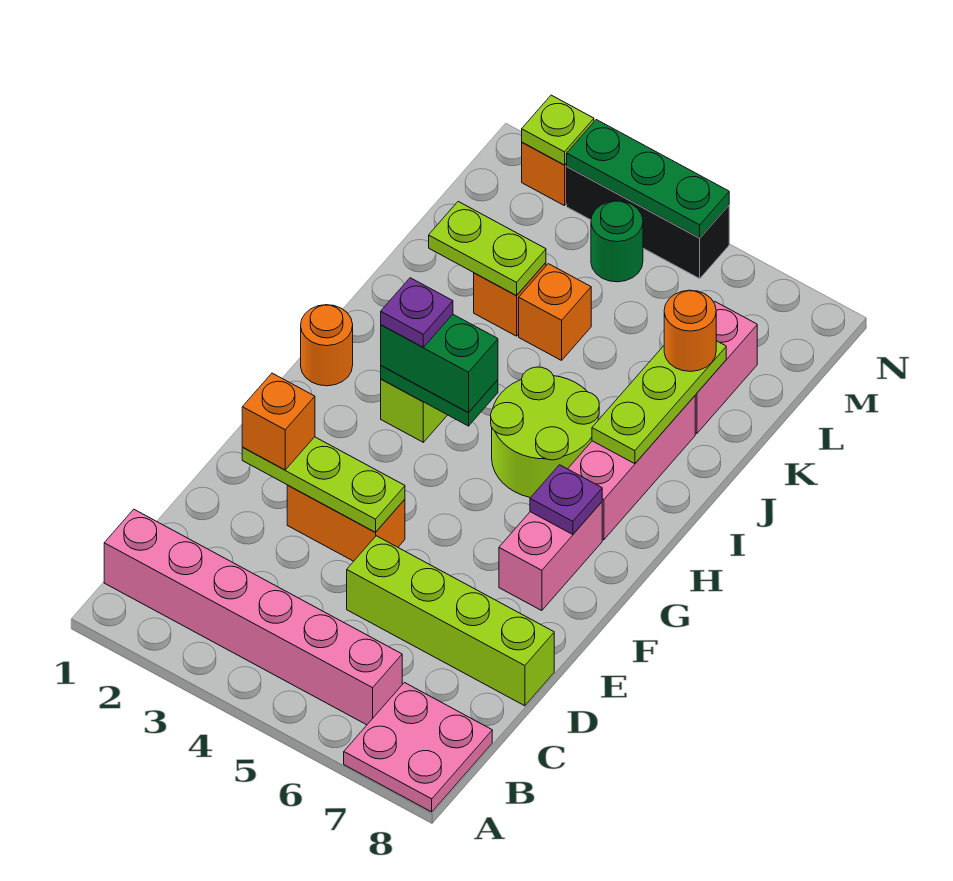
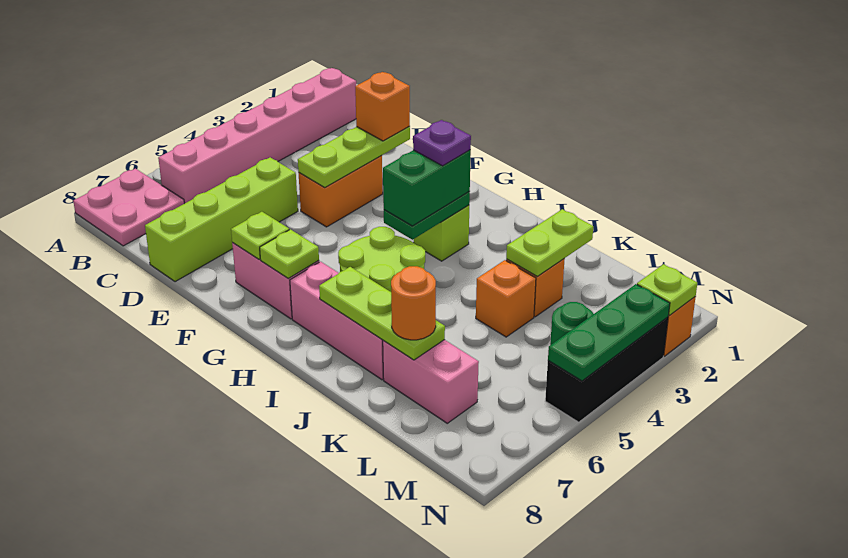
none -> lime 1x1 plate [231,212,289,260]
purple 1x1 plate [530,465,602,535] -> lime 1x1 plate [260,229,319,279]
orange 1x1 round brick [301,305,353,386] -> none

